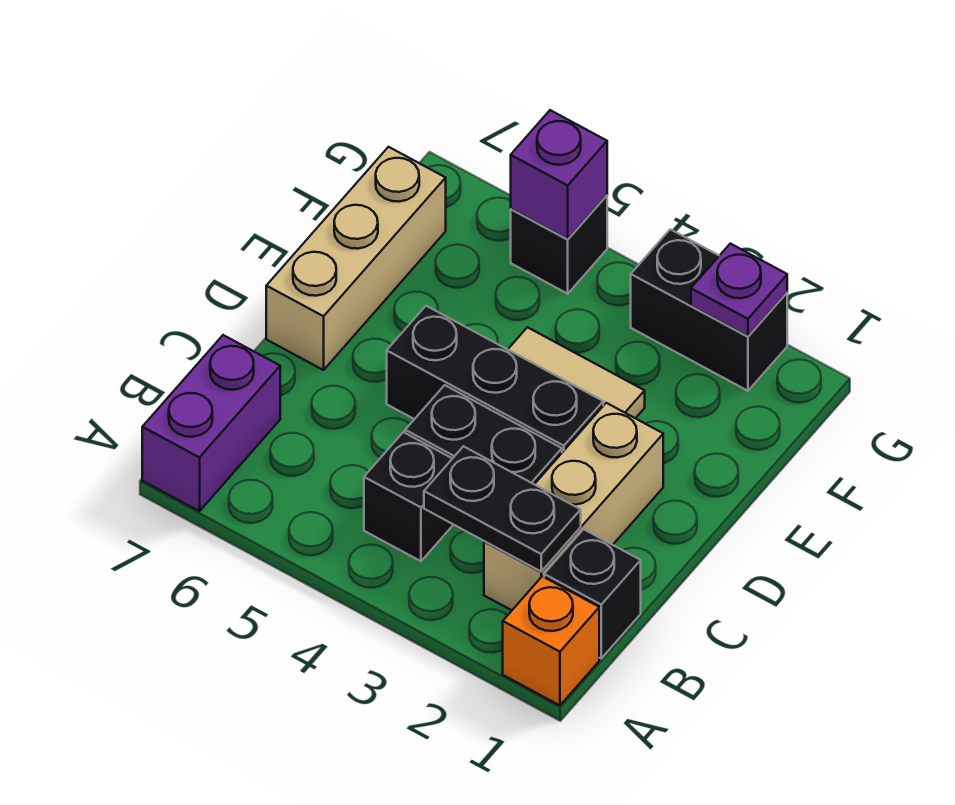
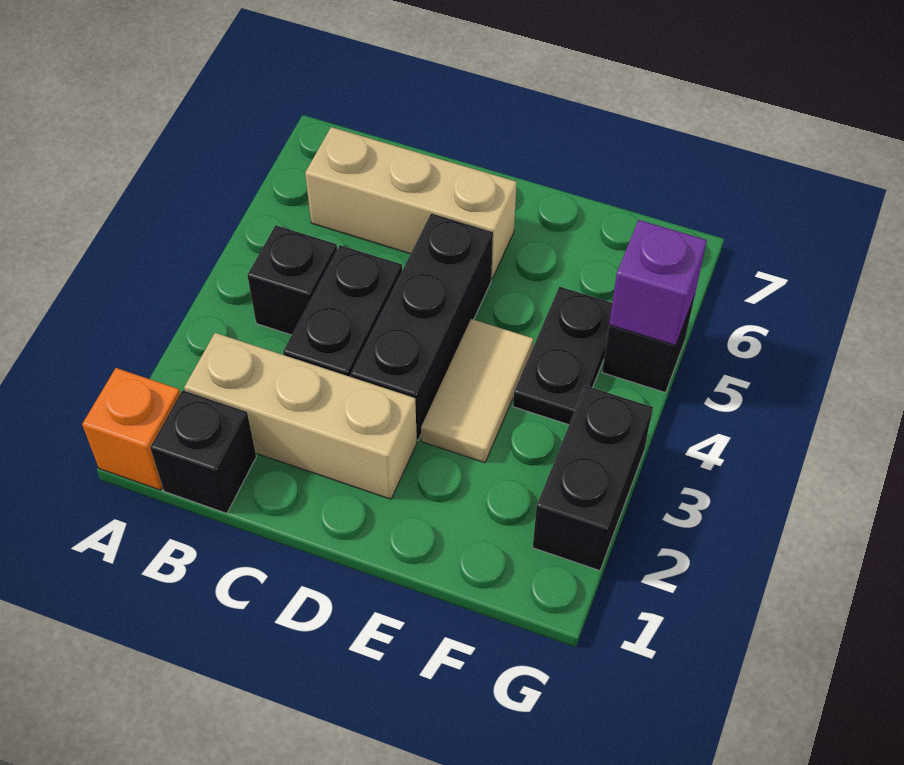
purple 1x2 brick [142,335,280,511] -> none
black 1x2 plate [424,446,581,572] -> black 1x2 plate moved to [513,287,612,425]
tan 1x3 brick [266,147,446,370] -> tan 1x3 brick moved to [305,127,517,279]
purple 1x1 plate [691,244,787,336] -> none

